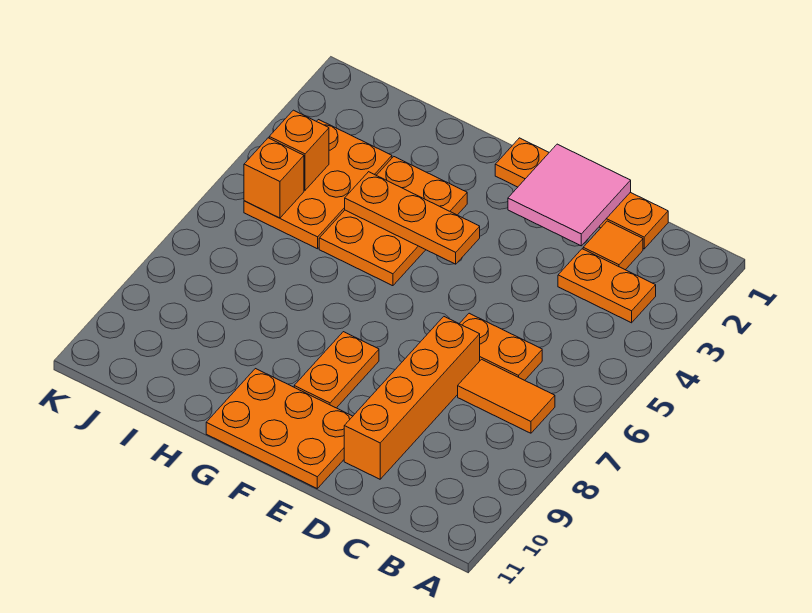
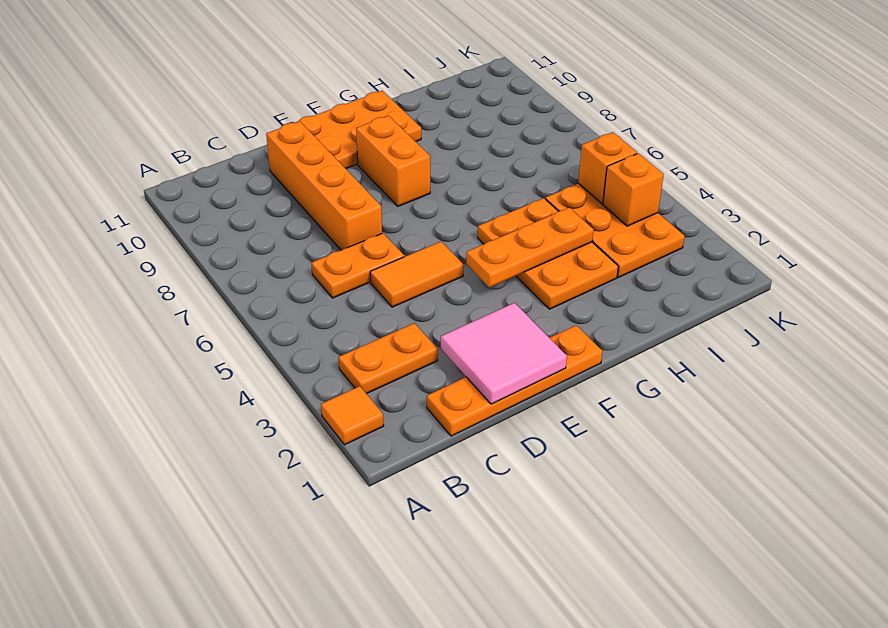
orange 1x2 tile [458,359,555,433] -> orange 1x2 tile moved to [370,242,463,307]
orange 1x1 tile [583,221,643,270] -> orange 1x1 tile moved to [321,386,384,445]
orange 1x2 plate [294,332,379,408] -> orange 1x2 brick [356,116,430,206]

